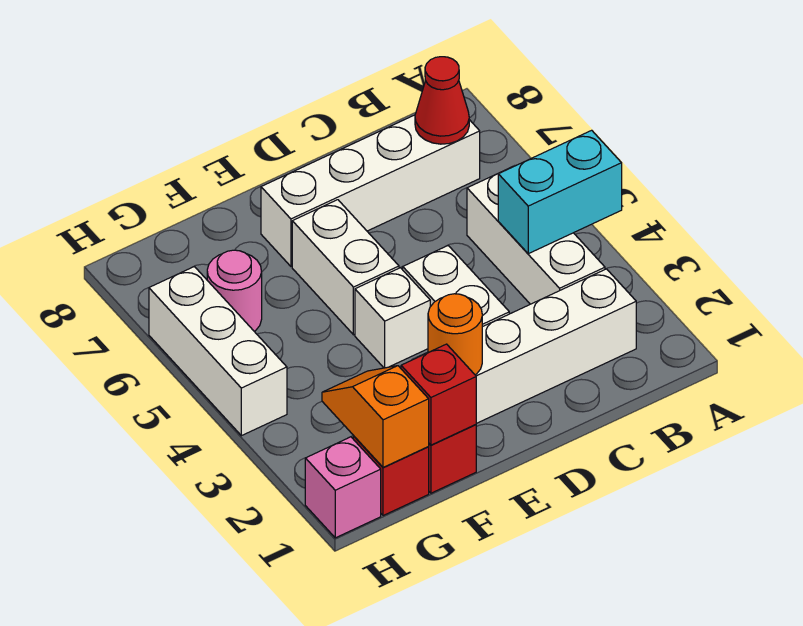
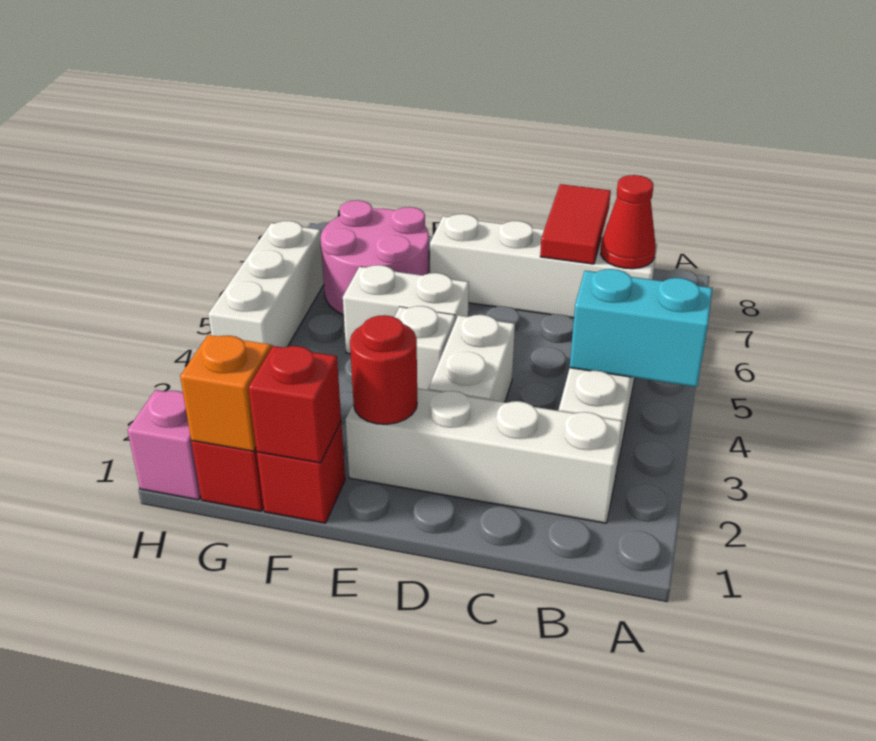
none -> red 1x2 tile [540,184,611,264]
orange 1x1 round brick [428,294,482,375] -> red 1x1 round brick [350,315,417,424]
white 1x2 brick [292,200,399,335] -> white 1x2 brick turned to [343,265,469,354]
pink 1x1 round brick [207,250,262,331] -> pink 2x2 round brick [321,200,429,315]

